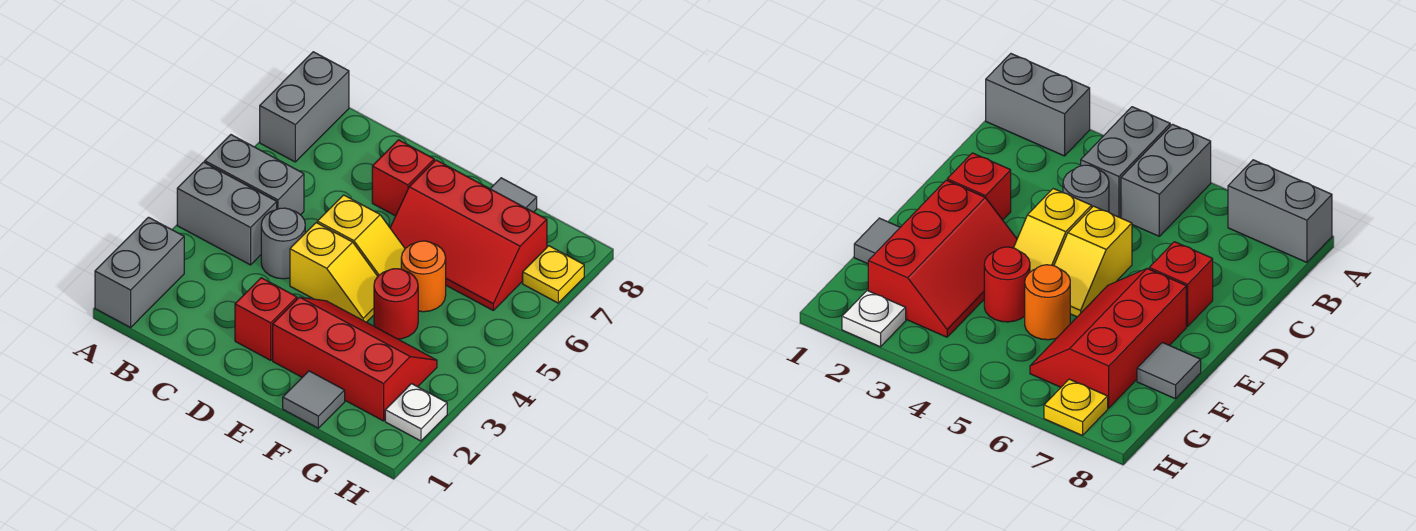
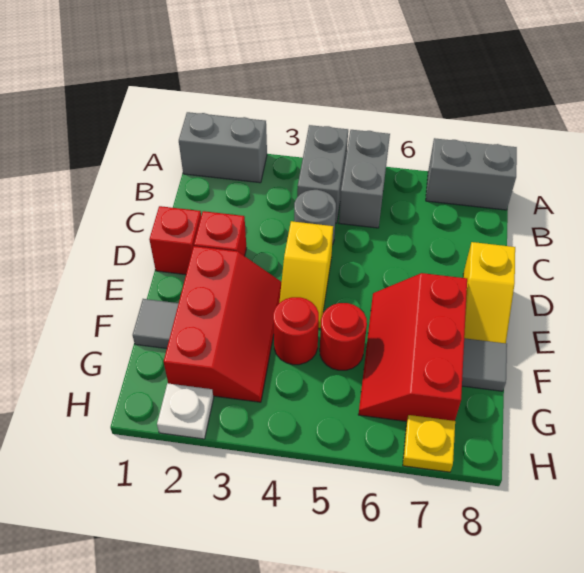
yellow 1x2 slope [317,195,405,276] -> yellow 1x2 slope moved to [463,242,515,343]
red 1x1 brick [372,140,434,216] -> red 1x1 brick moved to [149,206,201,275]
orange 1x1 round brick [401,241,446,312] -> red 1x1 round brick [320,303,367,370]

